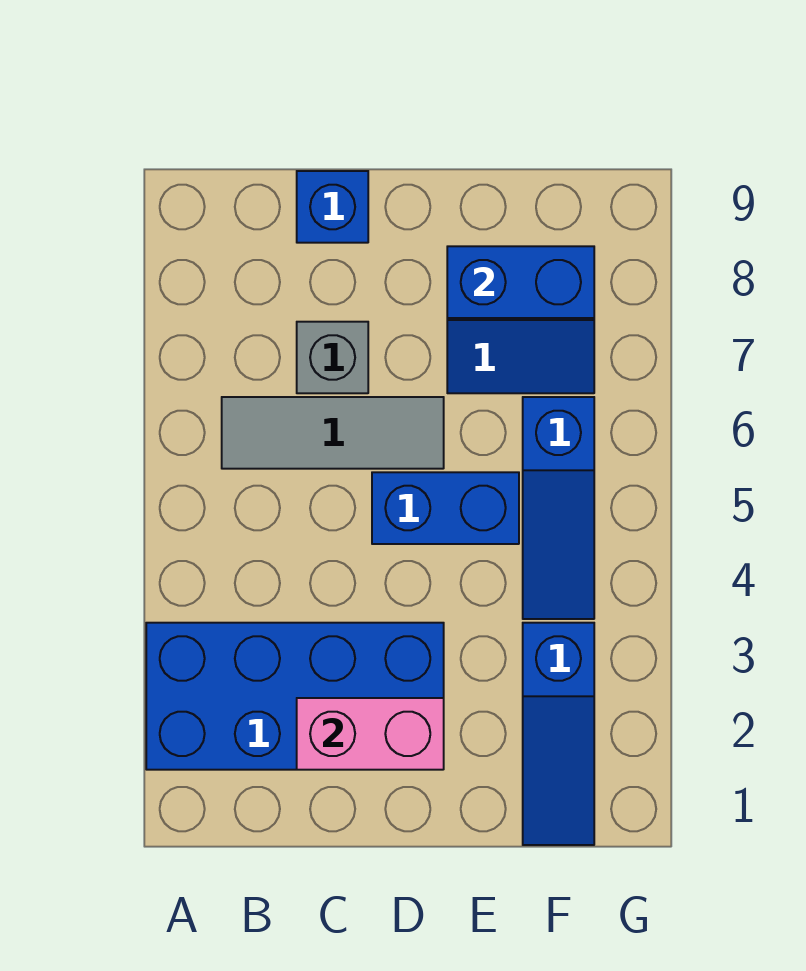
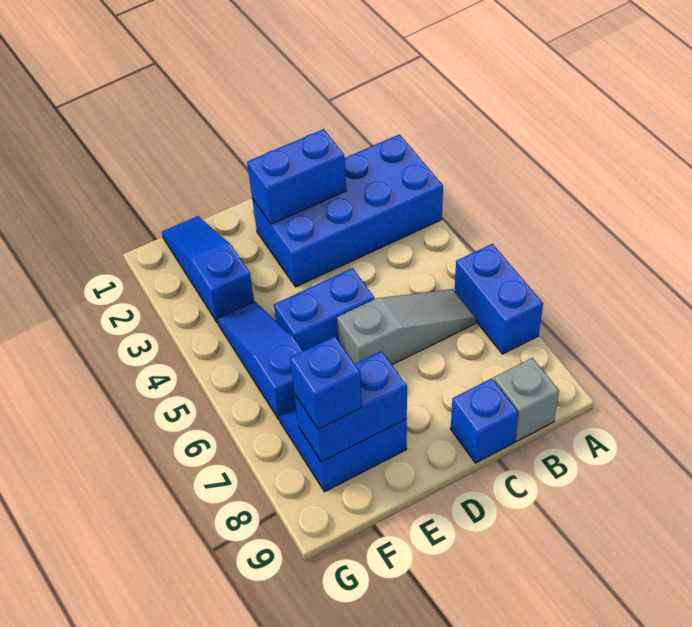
none -> blue 1x2 brick [455,244,543,354]
grey 1x3 tile [222,397,444,469] -> grey 1x3 slope [337,289,476,365]
pink 1x2 brick [297,698,444,770] -> blue 1x2 brick [247,129,346,224]
grey 1x1 brick [297,322,368,393] -> grey 1x1 brick moved to [494,358,559,442]
none -> blue 1x1 brick [290,336,362,429]

